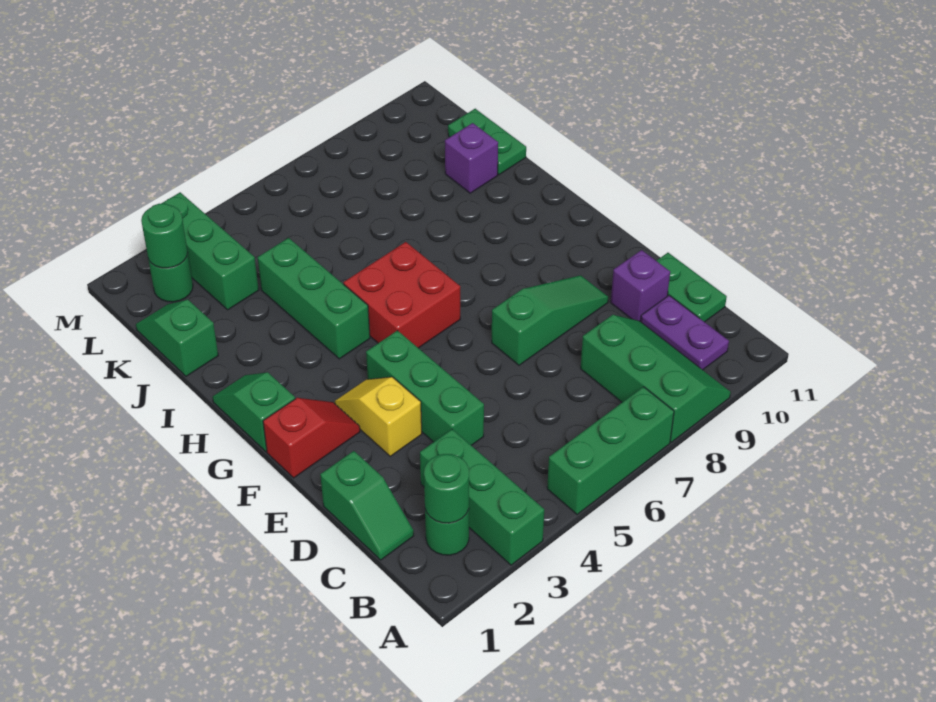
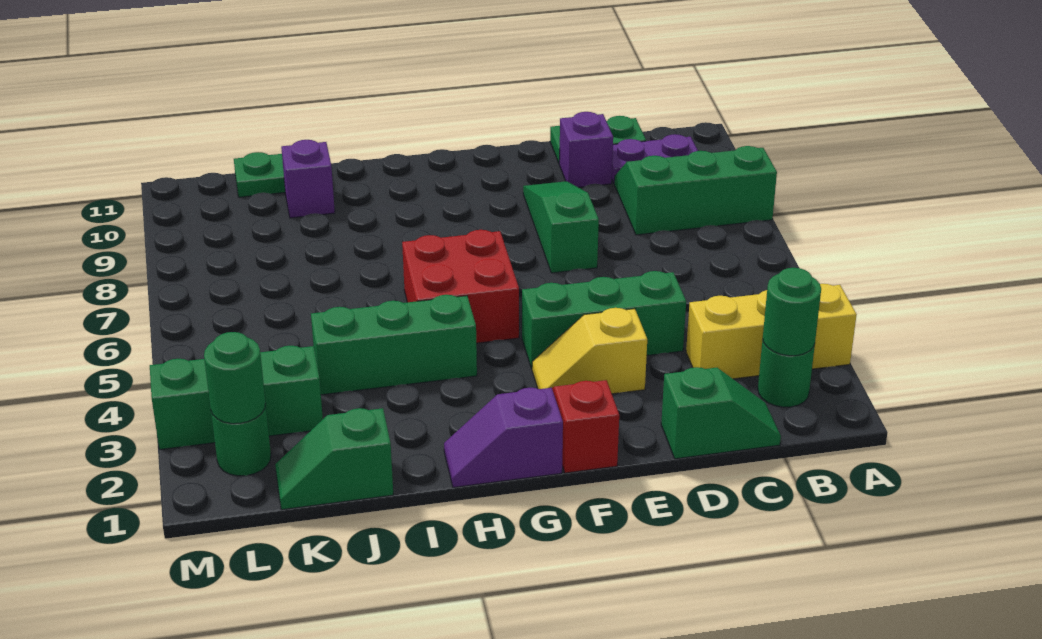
green 1x3 brick [420,429,544,565] -> yellow 1x3 brick [686,284,857,379]
green 1x3 brick [547,387,674,515] -> none
green 1x2 slope [213,372,295,452] -> purple 1x2 slope [444,388,563,487]

